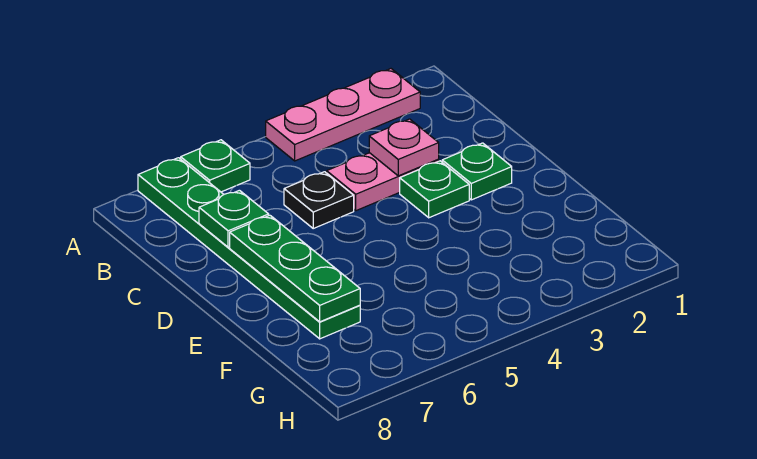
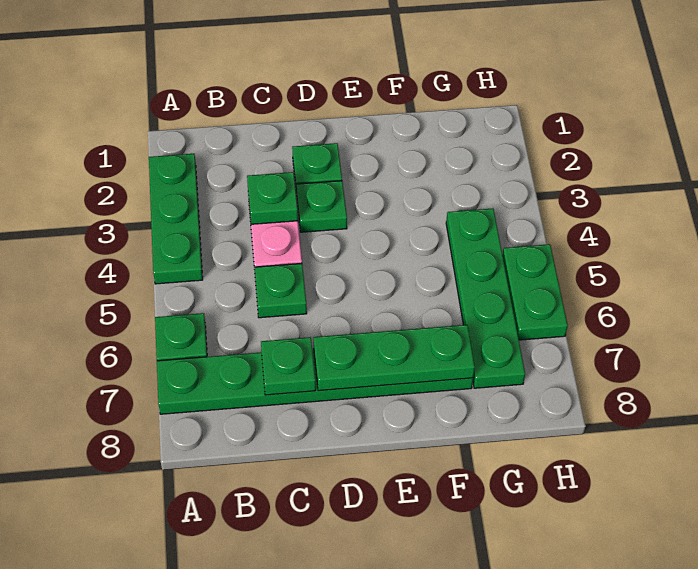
pink 1x3 plate [266,69,420,161] -> green 1x3 plate [149,154,203,284]
pink 1x1 plate [369,119,439,176] -> green 1x1 plate [247,172,298,224]
black 1x1 plate [284,172,354,228] -> green 1x1 plate [254,263,307,318]
none -> green 1x4 plate [446,208,525,388]
none -> green 1x2 plate [502,244,568,340]

